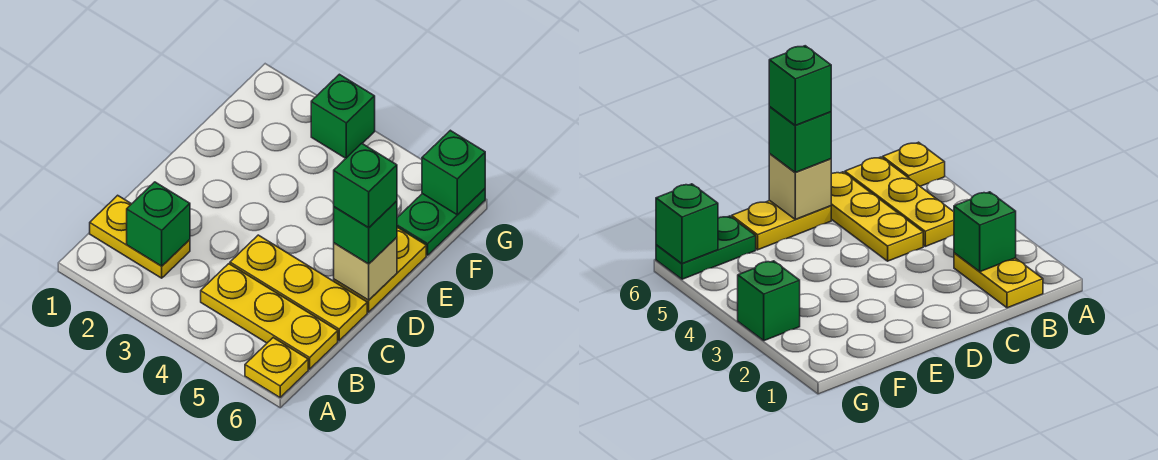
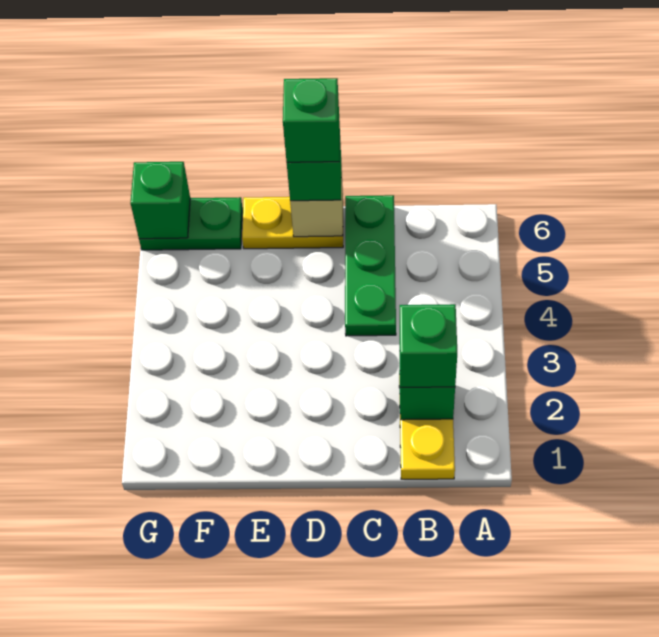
yellow 1x1 plate [245,338,308,397] -> none
yellow 1x3 plate [201,264,338,369] -> none
yellow 1x3 plate [230,235,367,341] -> green 1x3 plate [345,195,396,336]
green 1x1 brick [311,74,375,158] -> green 1x1 brick moved to [400,304,457,387]

